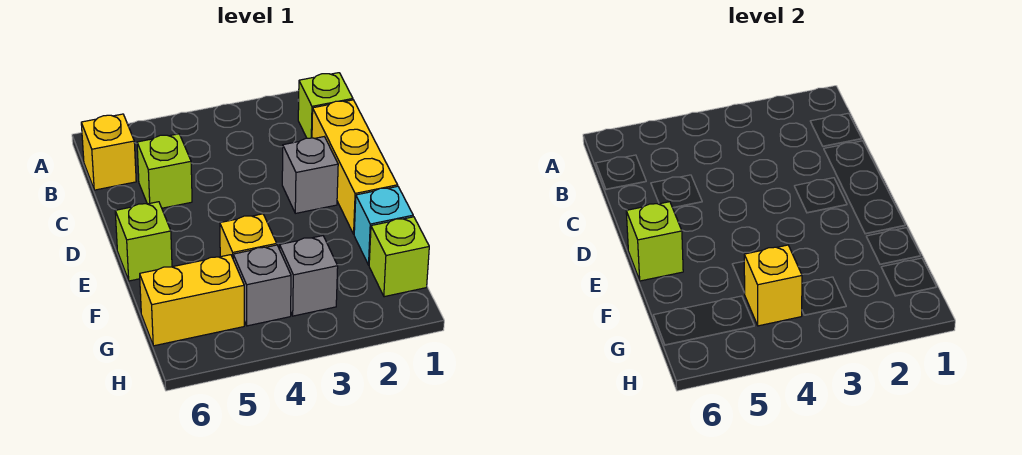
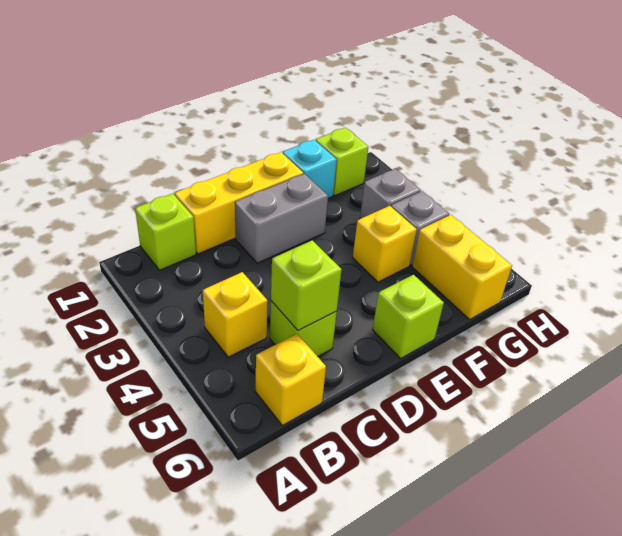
grey 1x1 brick [282,137,338,213] -> grey 1x2 brick [235,174,328,263]
lime 1x1 brick [626,202,683,281] -> lime 1x1 brick moved to [271,240,342,331]
yellow 1x1 brick [744,245,802,326] -> yellow 1x1 brick moved to [203,272,268,357]

